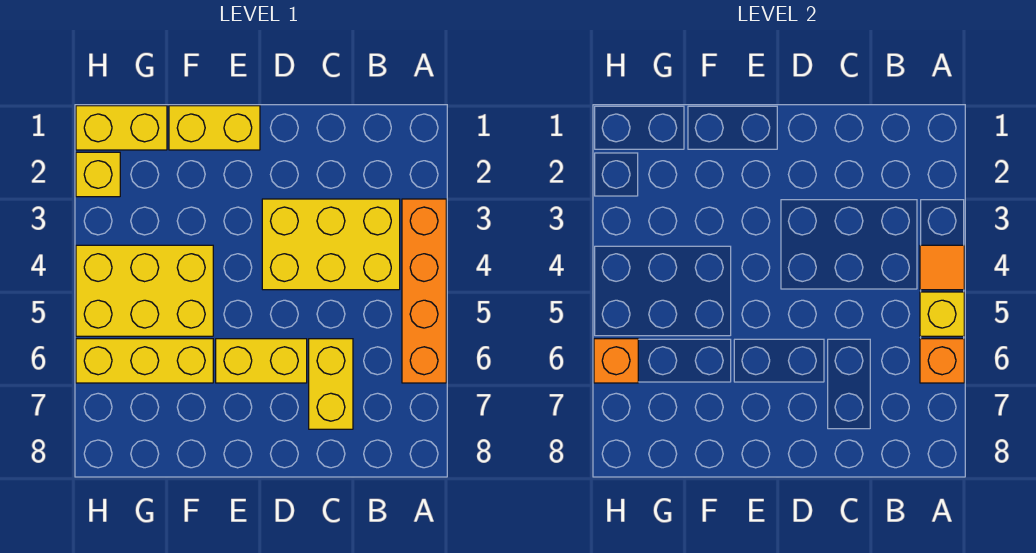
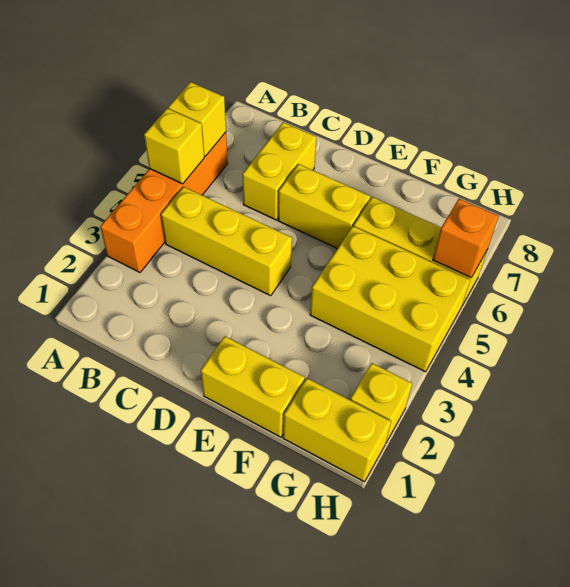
orange 1x1 tile [920,245,964,290] -> none
orange 1x1 brick [920,339,964,383] -> yellow 1x1 brick [168,82,226,156]
yellow 2x3 brick [262,199,400,290] -> yellow 1x3 brick [161,187,292,296]

